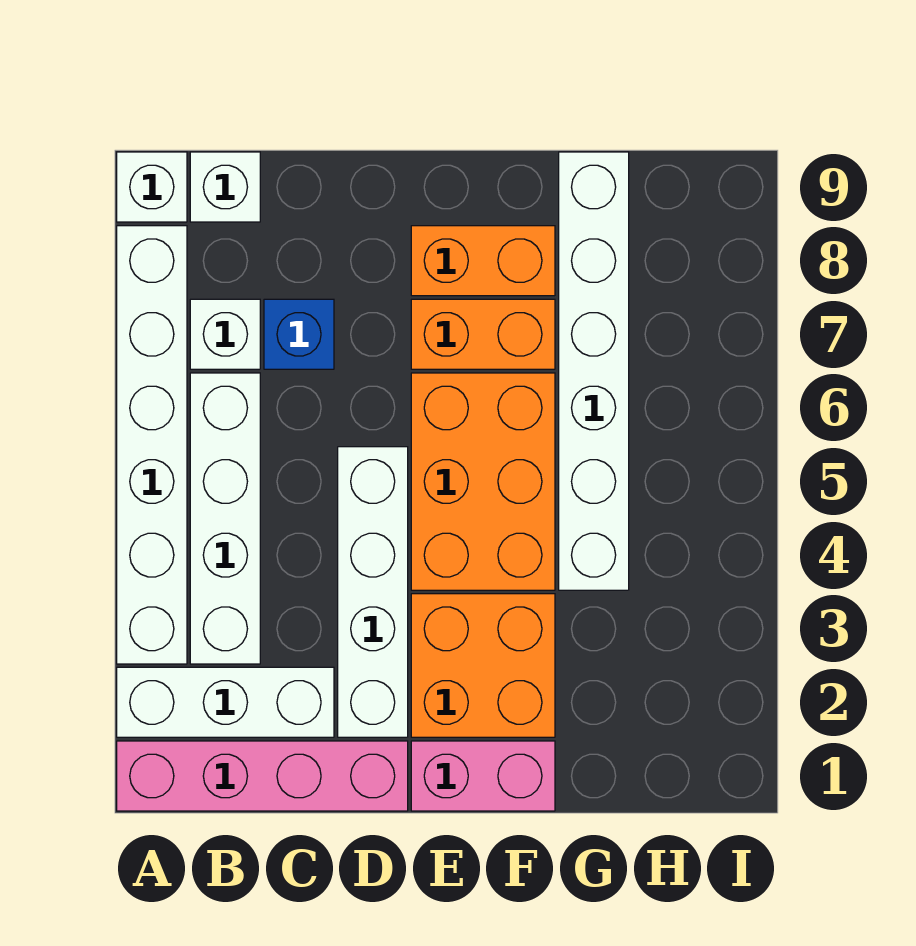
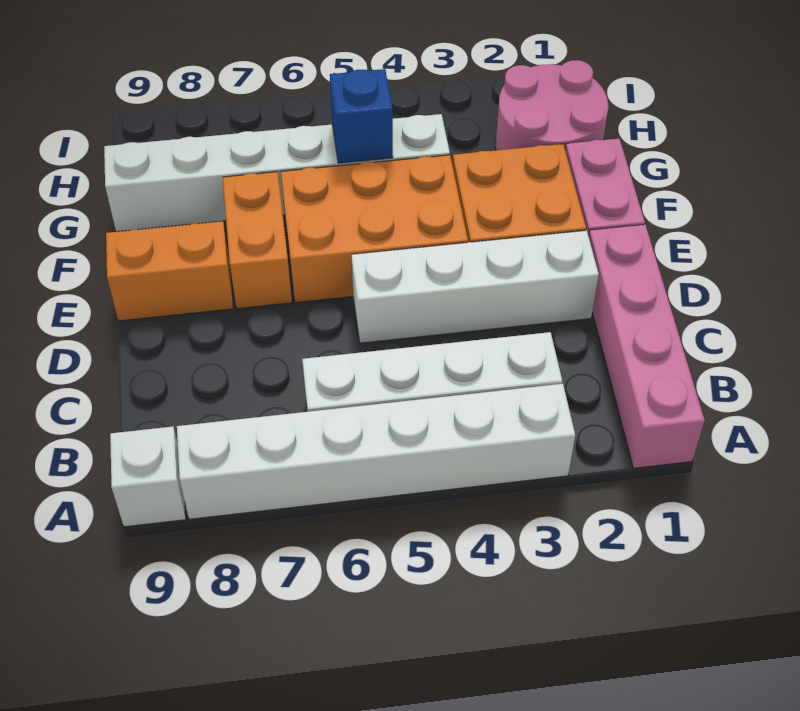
white 1x3 brick [117,667,334,737] -> none
white 1x1 brick [190,299,260,369] -> none
white 1x1 brick [190,152,260,222] -> none
blue 1x1 brick [264,299,334,369] -> blue 1x1 brick moved to [330,69,393,163]
orange 1x2 brick [411,226,555,296] -> orange 1x2 brick turned to [106,221,233,321]
none -> pink 2x2 round brick [496,60,608,150]

